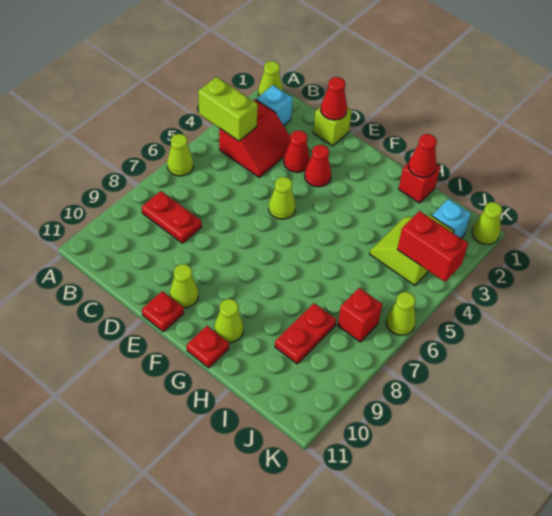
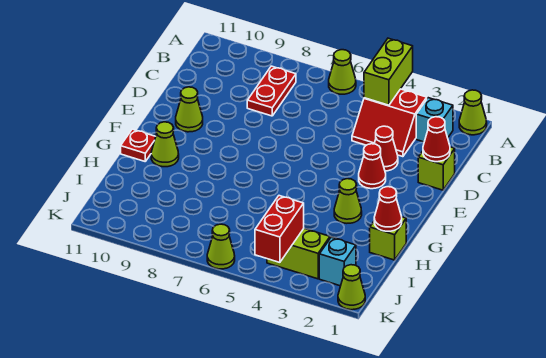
lime 1x1 cone [269,177,296,219] -> lime 1x1 cone moved to [334,179,362,223]
red 1x1 plate [142,291,184,332] -> none
red 1x1 brick [399,163,440,203] -> lime 1x1 brick [370,217,406,260]
red 1x2 plate [275,303,336,364] -> none
red 1x1 brick [338,288,382,342] -> none

